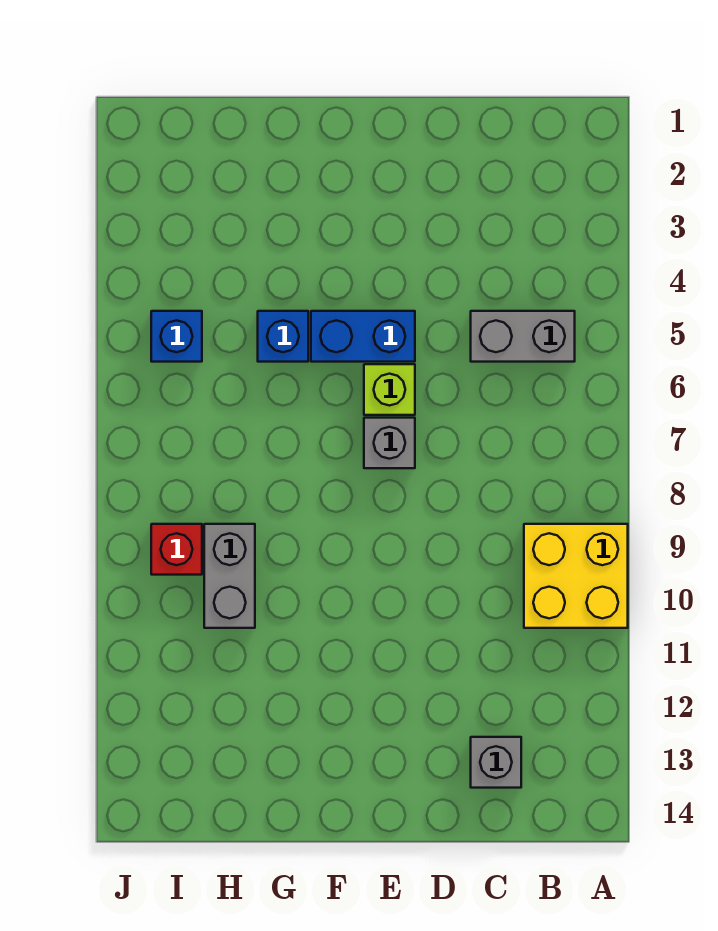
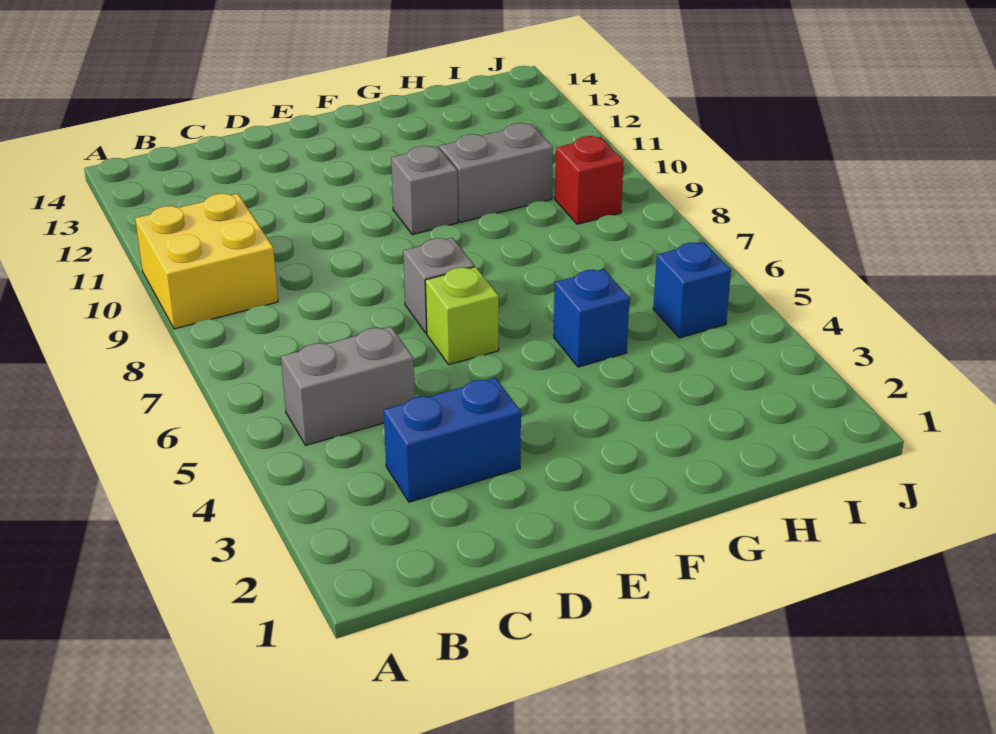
grey 1x1 brick [471,737,521,788] -> grey 1x1 brick moved to [391,146,458,235]
blue 1x2 brick [311,311,415,362] -> blue 1x2 brick moved to [384,378,521,502]
grey 1x2 brick [204,524,255,628] -> grey 1x2 brick turned to [439,123,553,222]

